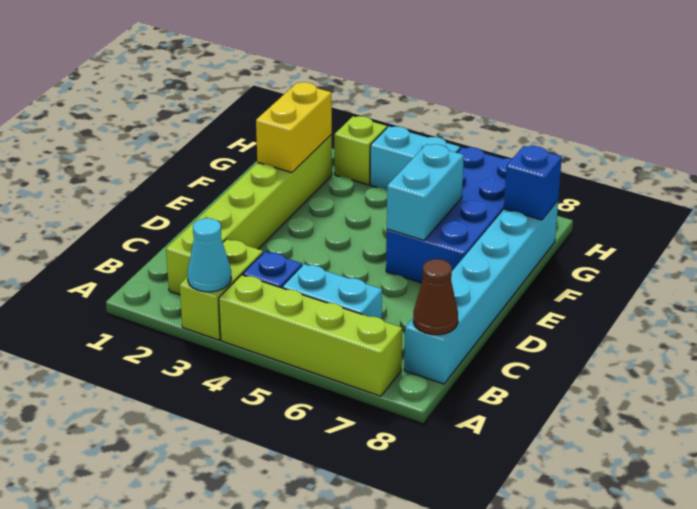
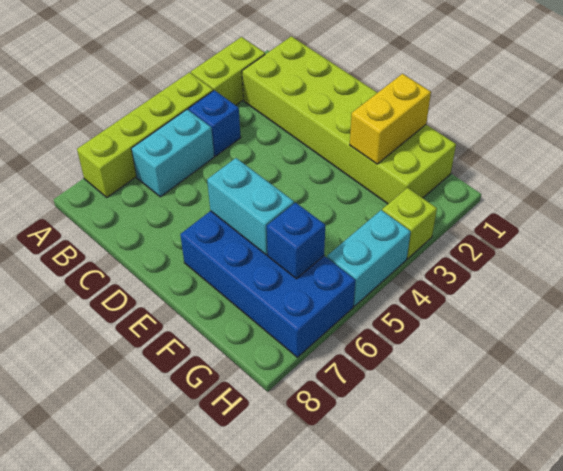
lime 1x2 brick [180,239,263,340] -> lime 1x2 brick turned to [191,37,265,105]
cyan 1x1 cone [187,218,231,292] -> none
lime 1x6 brick [166,135,332,295] -> lime 2x6 brick [242,36,456,204]
cyan 1x6 brick [404,201,558,384] -> none
brown 1x1 cone [413,259,458,335] -> none
yellow 1x2 brick [256,82,332,173] -> yellow 1x2 brick turned to [350,74,431,164]
blue 1x1 brick [504,146,562,220] -> blue 1x1 brick moved to [267,203,325,279]

